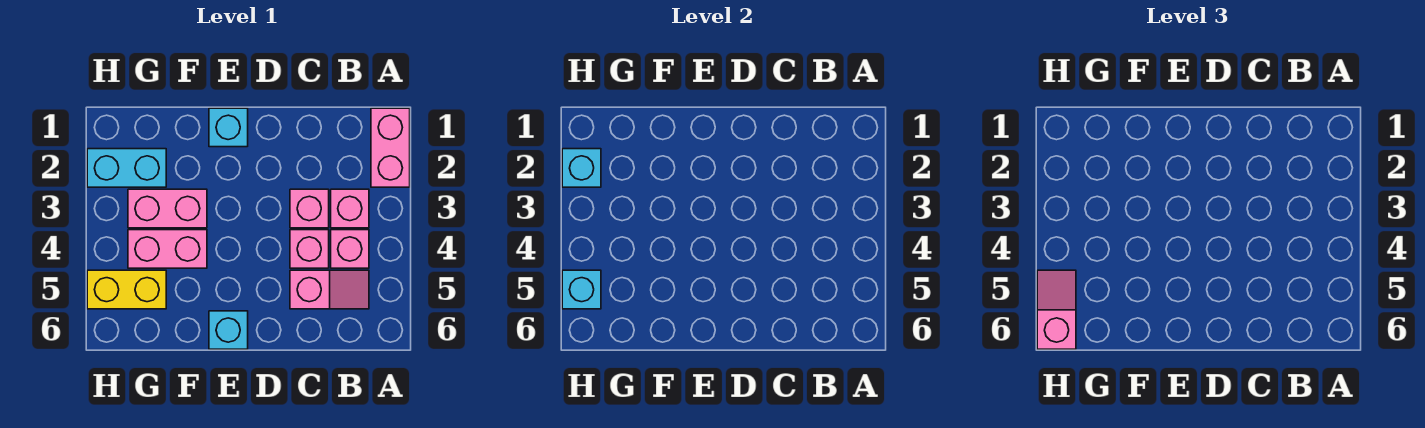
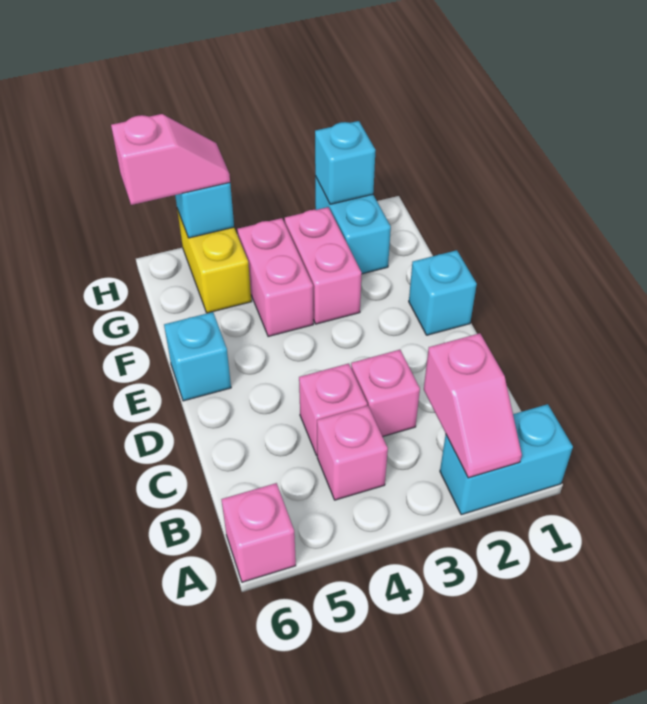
pink 1x2 brick [371,108,410,187] -> cyan 1x2 brick [440,404,573,515]
pink 1x1 brick [331,189,369,228] -> pink 1x1 brick moved to [221,483,296,582]
pink 1x2 slope [290,270,369,309] -> pink 1x2 slope moved to [424,333,522,478]

